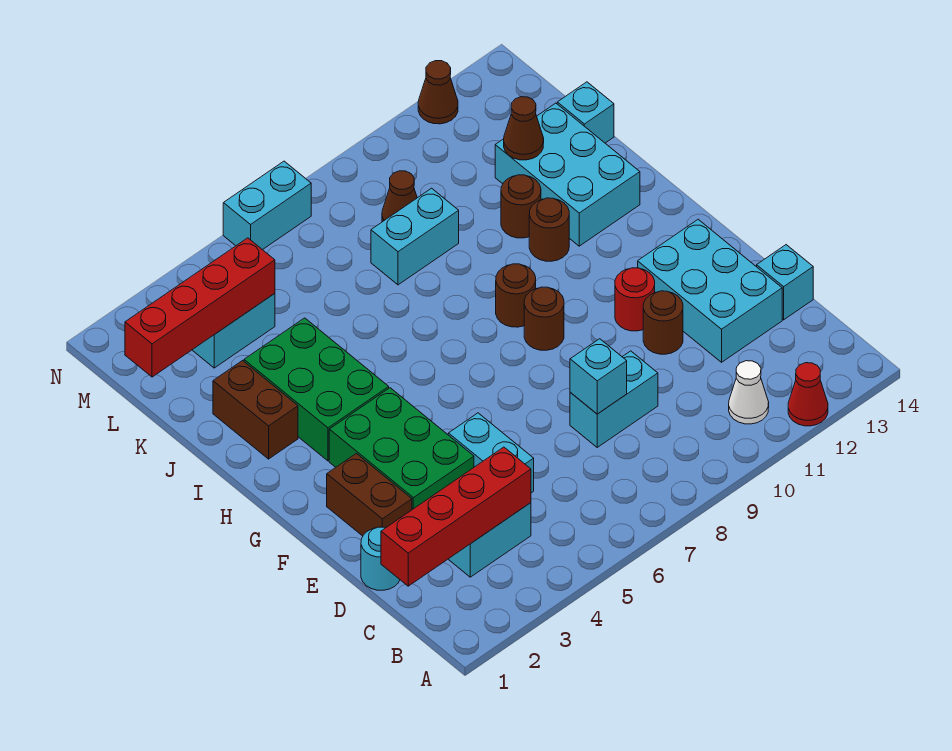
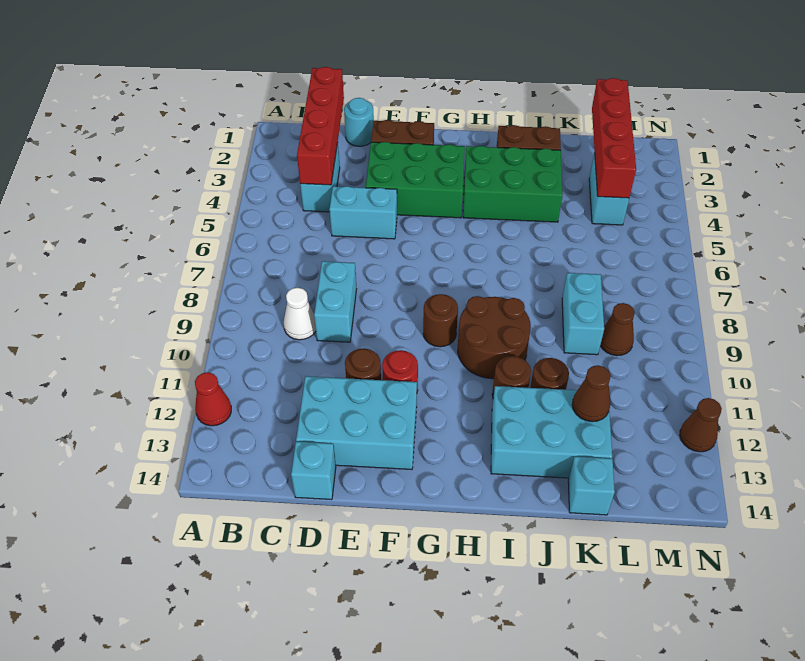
white 1x1 cone [729,361,769,424] -> white 1x1 cone moved to [284,288,316,340]
cyan 1x1 brick [570,339,627,414] -> none
brown 1x1 round brick [496,264,536,327] -> brown 2x2 round brick [458,296,531,379]
cyan 1x2 brick [223,161,311,250] -> none

